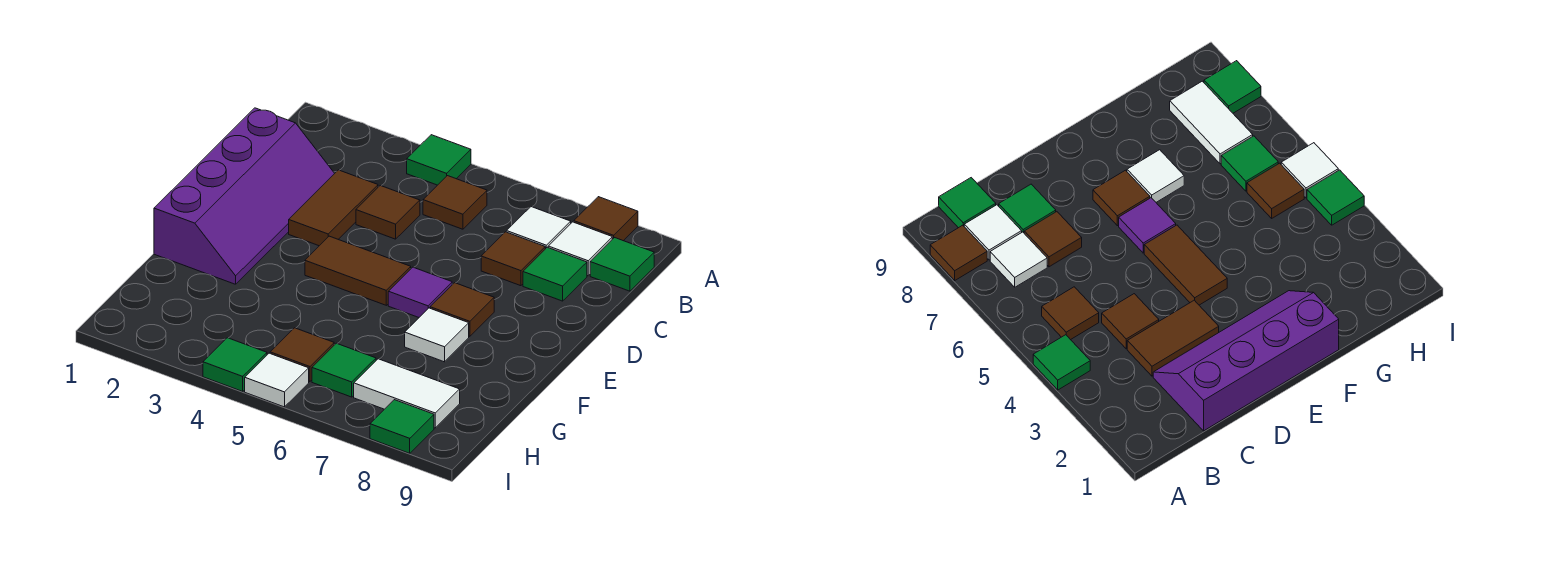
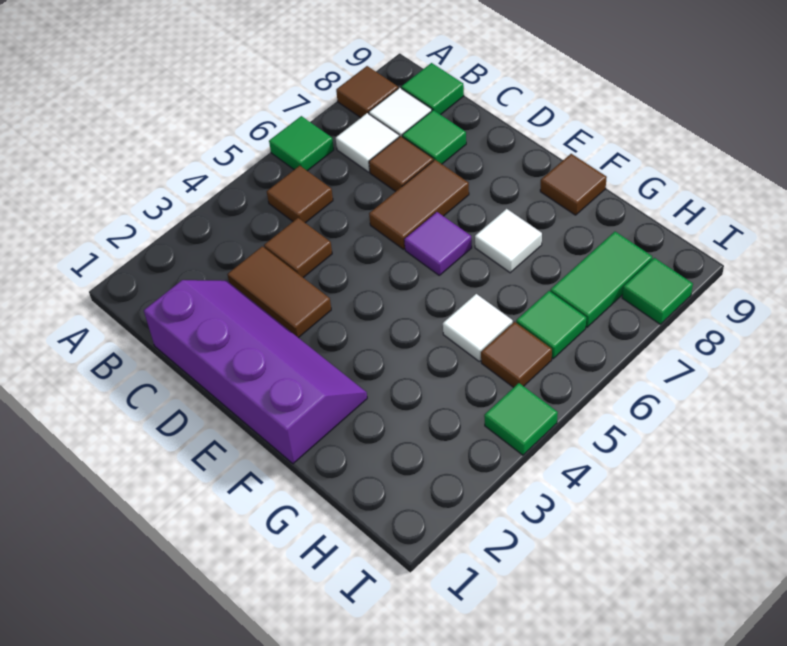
green 1x1 tile [407,135,471,185] -> green 1x1 tile moved to [269,116,334,171]
brown 1x2 tile [305,236,411,305] -> brown 1x2 tile moved to [369,160,469,249]
brown 1x1 tile [430,283,494,336] -> brown 1x1 tile moved to [540,154,607,215]
white 1x2 tile [354,359,460,428] -> green 1x2 tile [550,232,652,327]
white 1x1 tile [245,353,309,407] -> white 1x1 tile moved to [443,294,513,361]

